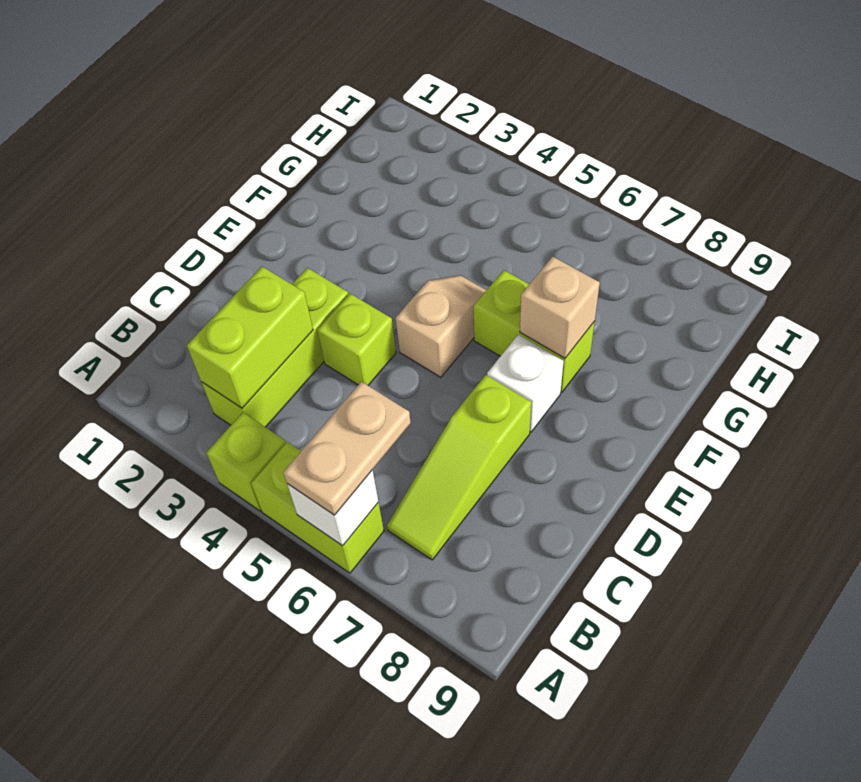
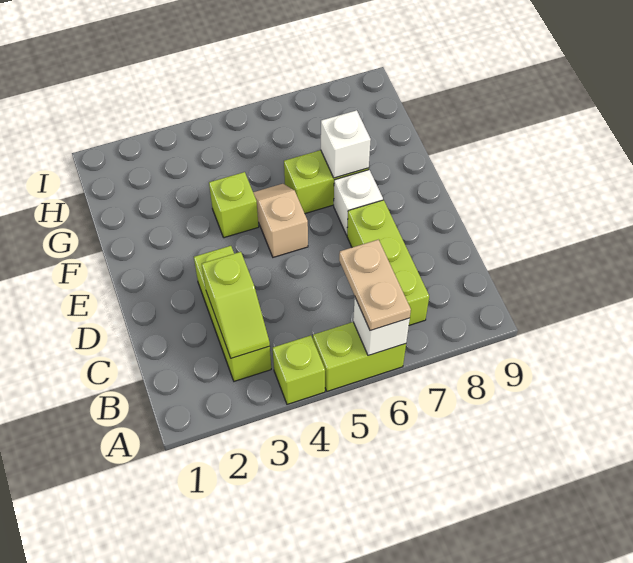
lime 1x2 brick [187,267,313,408] -> lime 1x2 slope [202,252,270,358]
lime 1x3 slope [387,375,531,560] -> lime 1x3 brick [347,200,429,325]
lime 1x1 brick [317,294,396,385] -> lime 1x1 brick moved to [209,172,259,238]
tan 1x1 brick [520,257,600,358] -> white 1x1 brick [321,110,371,178]

